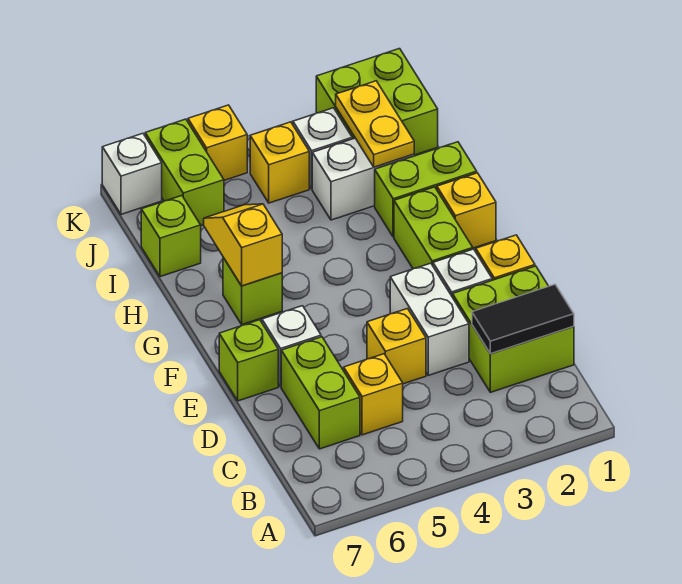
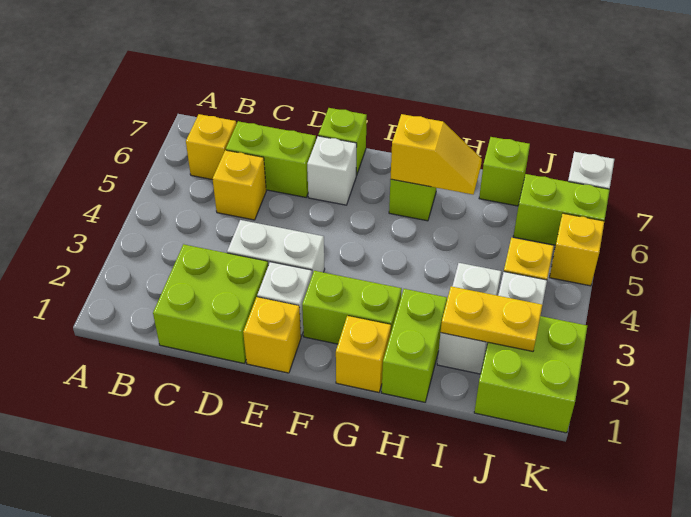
black 1x2 tile [472,284,574,354] -> none
yellow 1x1 brick [367,309,426,384] -> yellow 1x1 brick moved to [186,114,236,180]

